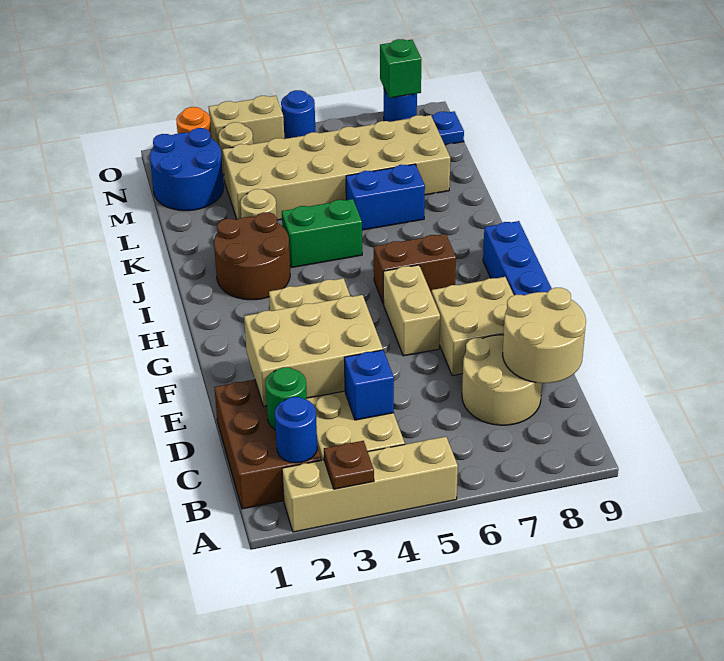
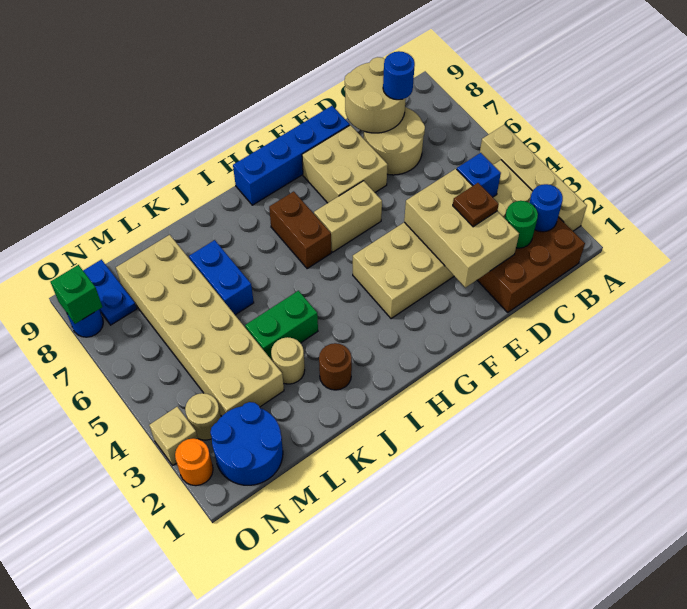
brown 1x1 plate [324,441,374,489] -> brown 1x1 plate moved to [453,183,499,227]
brown 2x2 round brick [214,212,290,300] -> brown 1x1 round brick [319,343,352,390]
green 1x2 brick [282,199,362,268] -> green 1x2 brick turned to [245,291,318,360]
tan 1x2 brick [209,96,284,145] -> tan 1x1 brick [149,407,198,465]
blue 1x1 round brick [281,90,316,139] -> blue 1x1 round brick moved to [383,51,415,100]

